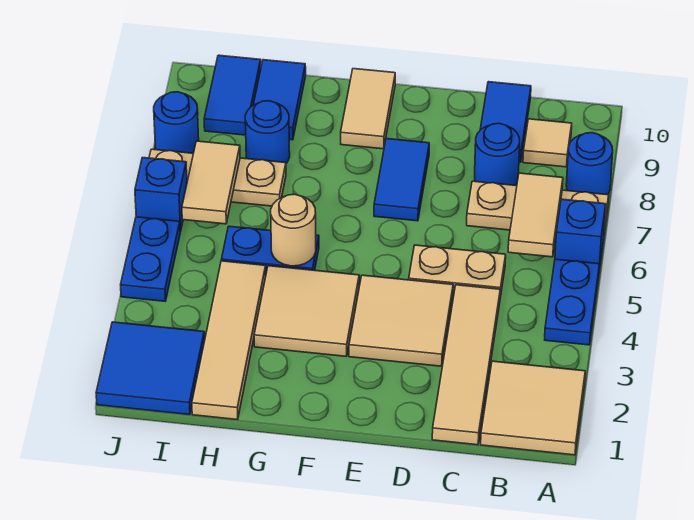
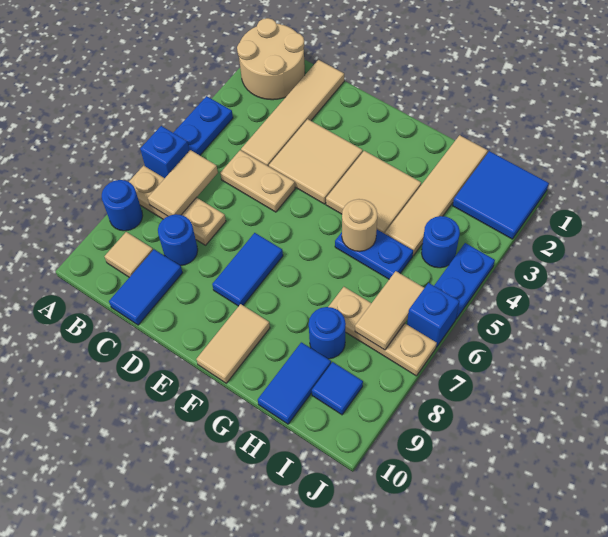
tan 2x2 tile [481,361,585,455] -> tan 2x2 round brick [237,18,305,100]
blue 1x2 tile [204,55,261,135] -> blue 1x1 tile [312,362,363,415]
blue 1x1 round brick [154,92,199,153] -> blue 1x1 round brick moved to [421,216,460,268]

